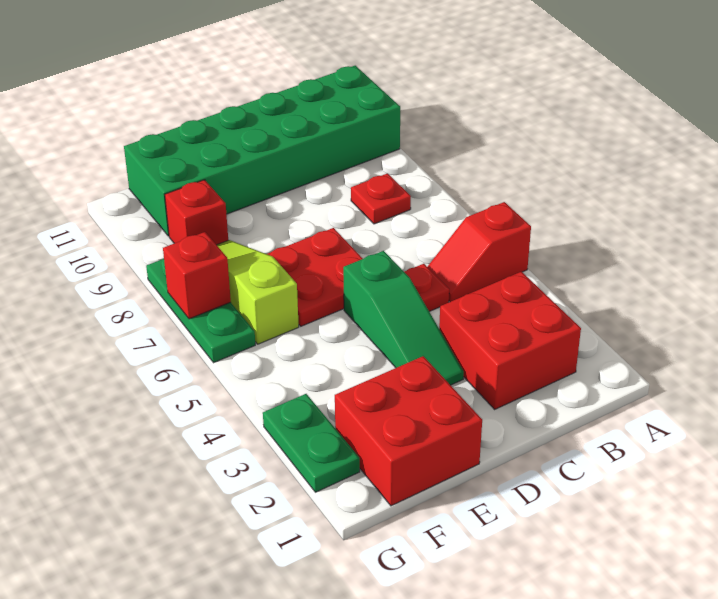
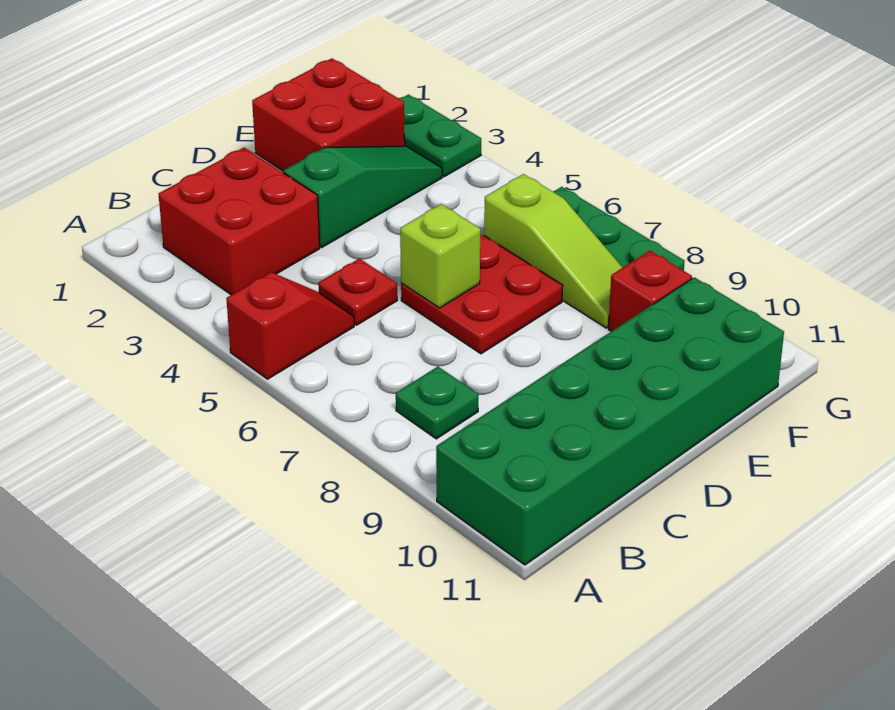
red 1x1 plate [351,173,411,224] -> green 1x1 plate [396,366,479,439]
green 1x3 slope [343,251,464,385] -> green 1x3 slope turned to [283,146,442,247]
none -> lime 1x1 brick [400,204,480,308]
red 1x1 brick [163,232,231,319] -> none

